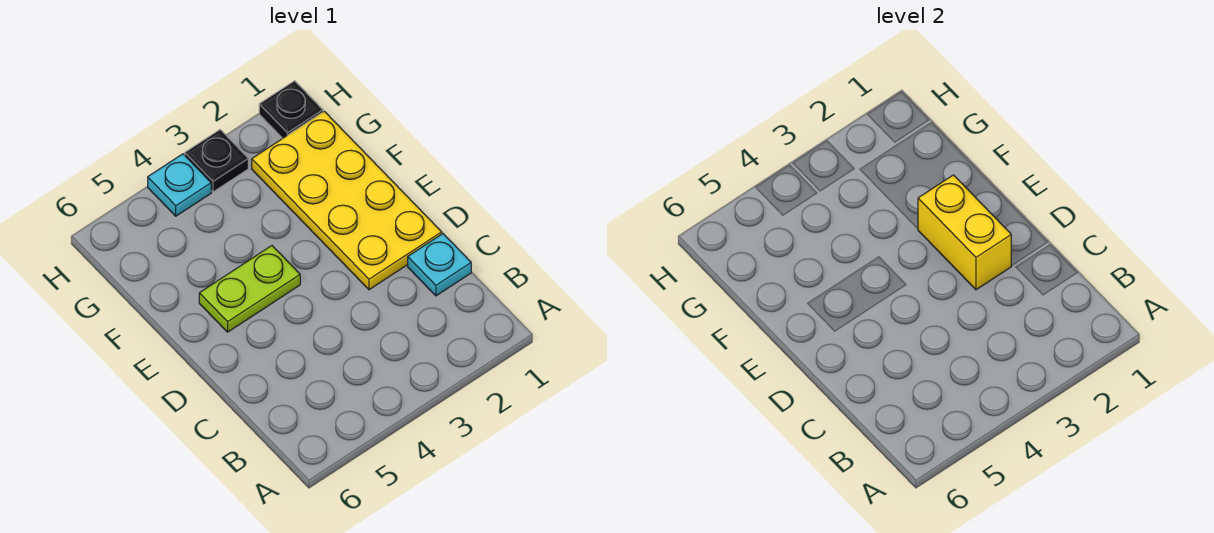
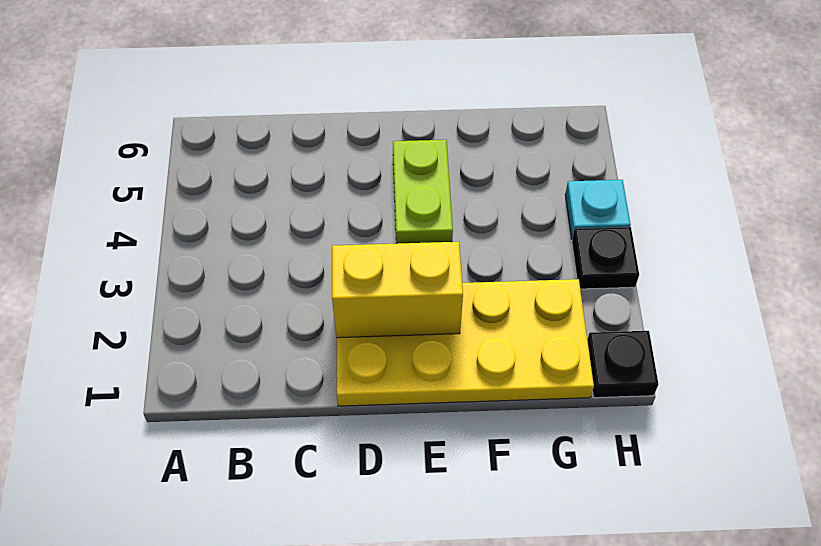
cyan 1x1 plate [408,234,471,296] -> none

